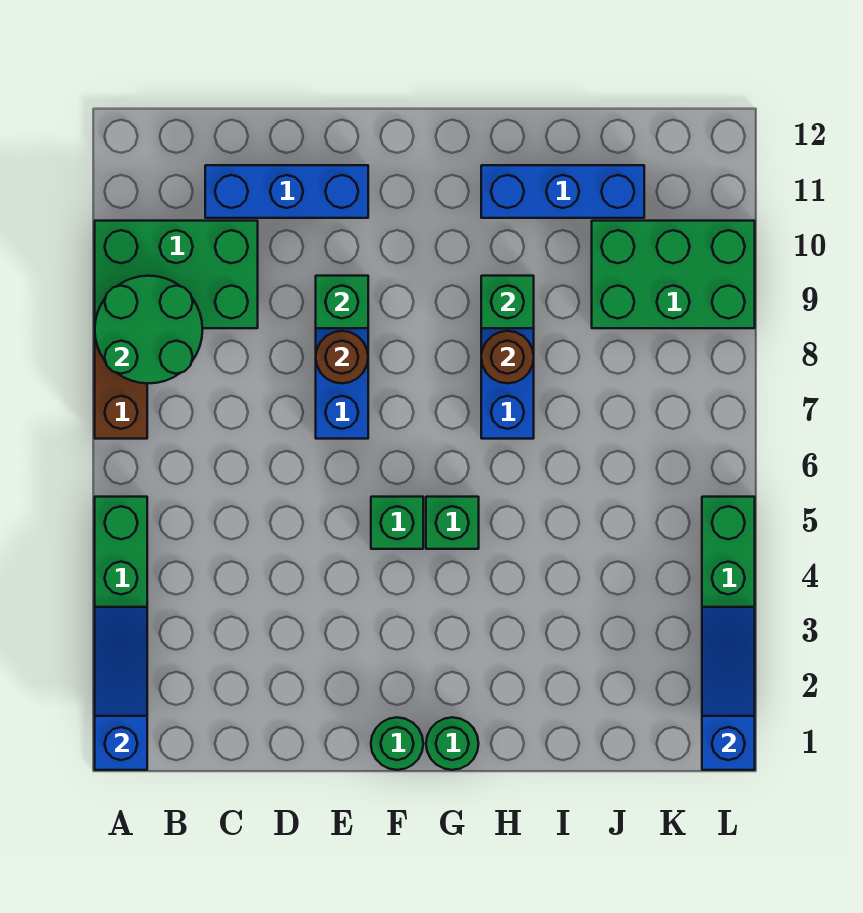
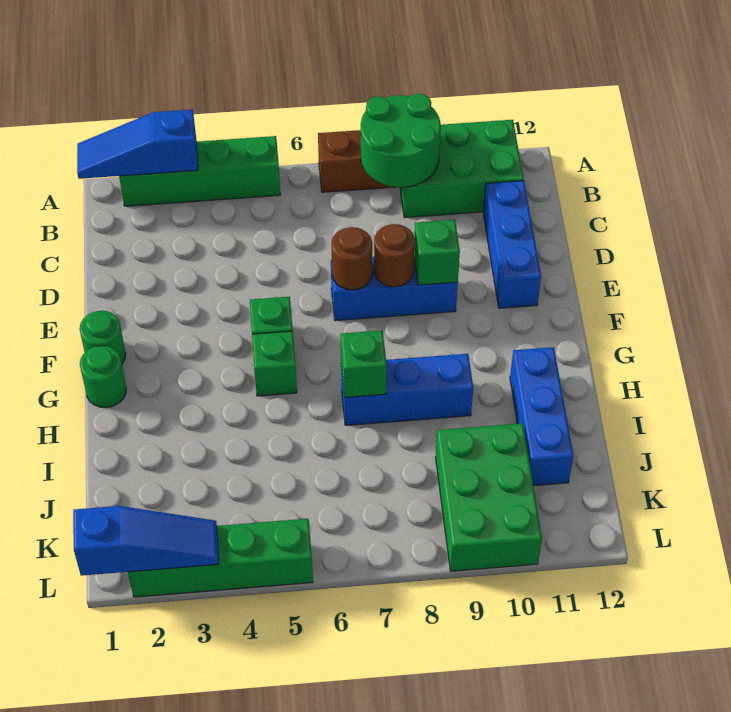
blue 1x3 slope [95,607,147,770] -> blue 1x3 slope turned to [77,109,198,179]
green 2x3 brick [95,221,258,328] -> green 2x3 brick turned to [400,120,524,218]
brown 1x1 round brick [481,331,534,383] -> brown 1x1 round brick moved to [332,227,372,290]
green 1x1 brick [481,276,534,328] -> green 1x1 brick moved to [341,330,387,397]

